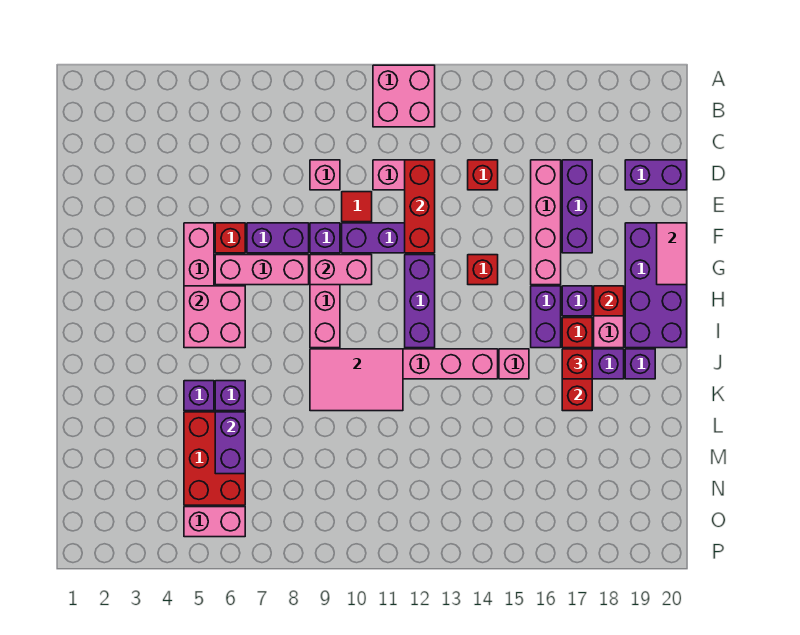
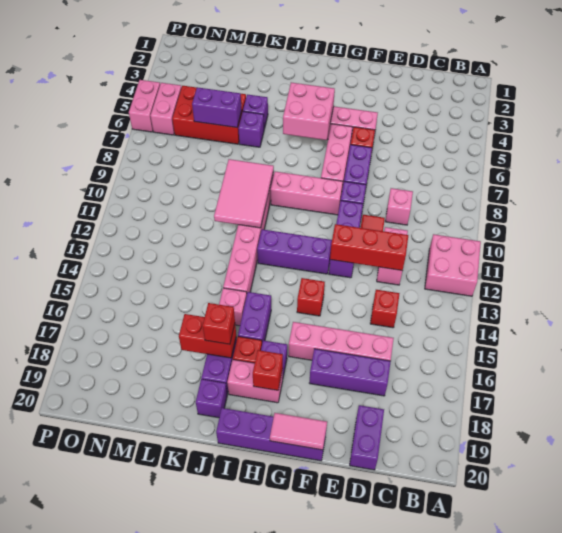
purple 2x4 brick [625,223,687,348] -> purple 1x4 brick [216,408,326,461]
pink 1x2 brick [310,255,372,285] -> pink 1x2 brick moved to [129,80,160,132]
purple 1x2 brick [531,286,561,348] -> purple 1x2 brick turned to [238,292,271,343]

